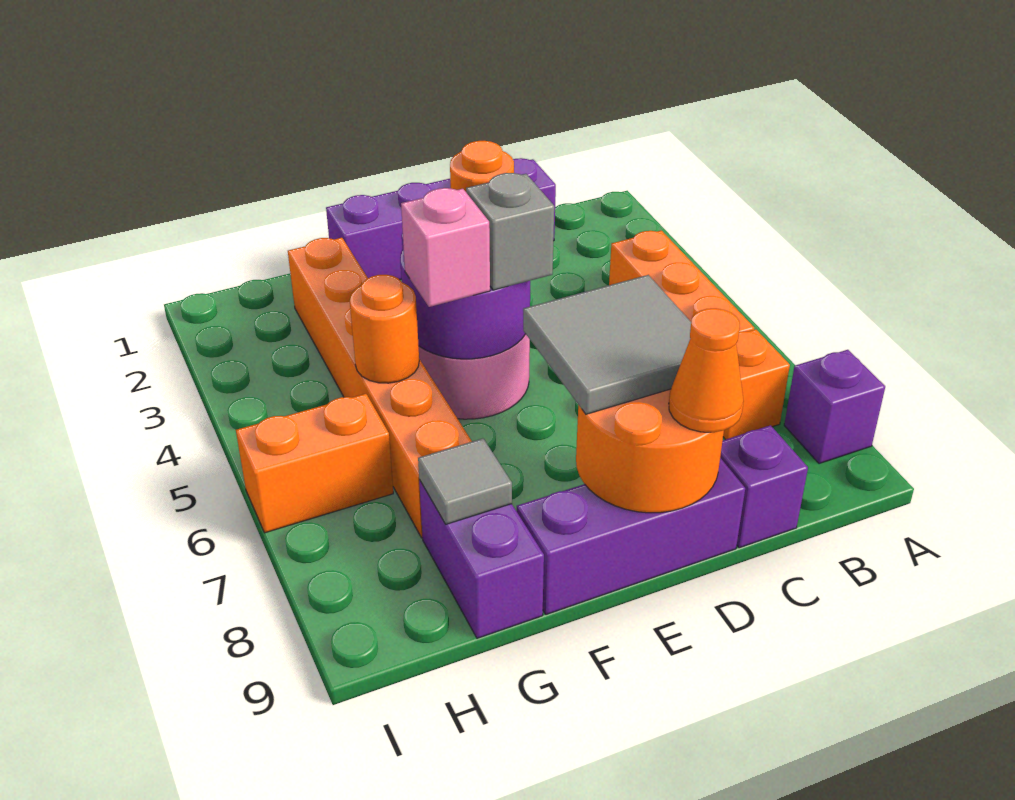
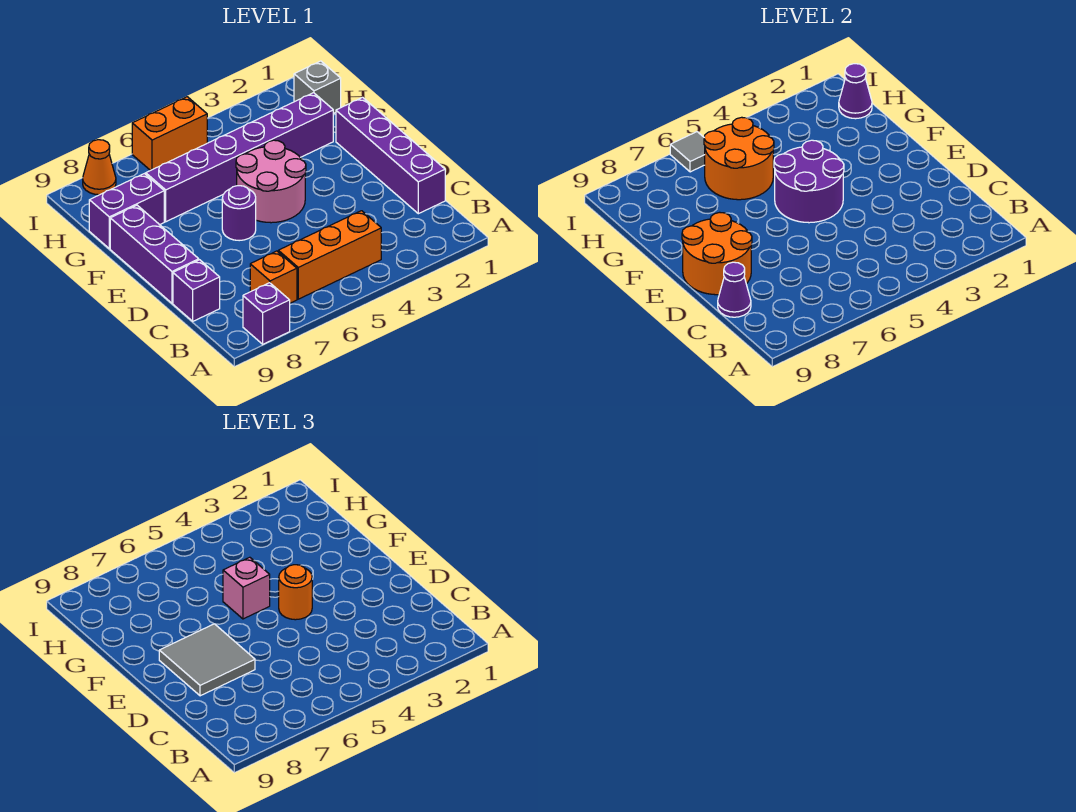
none -> purple 1x1 cone [718,262,751,317]
orange 1x1 cone [669,308,744,432] -> orange 1x1 cone moved to [83,140,116,195]
grey 1x1 brick [466,173,554,290] -> grey 1x1 brick moved to [294,61,341,114]
none -> purple 1x1 round brick [222,186,256,241]
orange 1x6 brick [288,238,472,538] -> purple 1x6 brick [146,93,333,222]
orange 1x1 round brick [350,275,419,383] -> orange 2x2 round brick [704,117,774,200]
grey 1x1 tile [418,438,512,524] -> grey 1x1 tile moved to [670,132,705,172]
none -> purple 1x1 cone [839,64,872,119]
orange 1x2 brick [236,394,393,533] -> orange 1x2 brick turned to [132,97,207,171]

